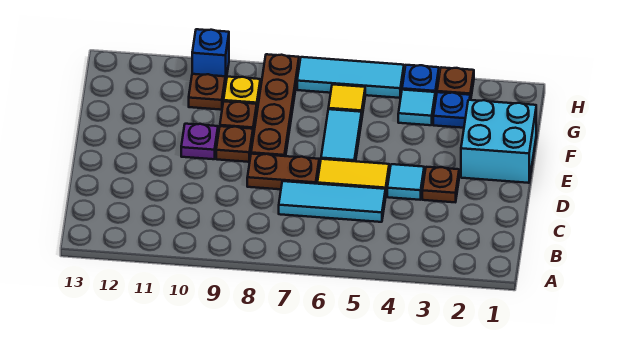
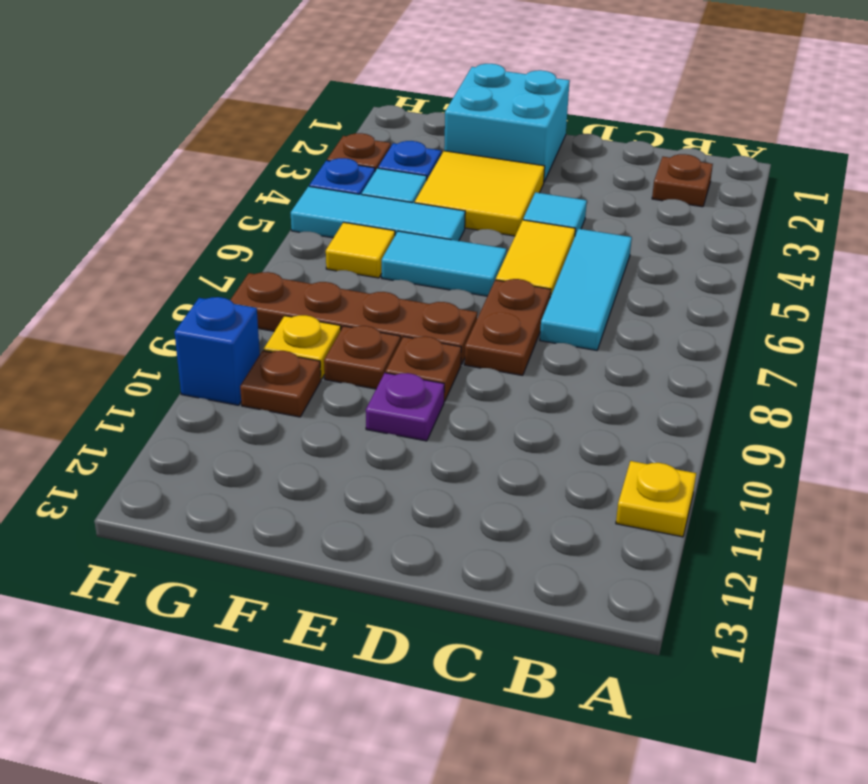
none -> yellow 1x1 plate [616,461,696,537]
brown 1x1 plate [422,167,459,202] -> brown 1x1 plate moved to [652,154,713,207]
none -> yellow 2x2 tile [415,151,545,236]
cyan 1x3 tile [297,57,404,98] -> cyan 1x3 tile turned to [291,186,465,241]

